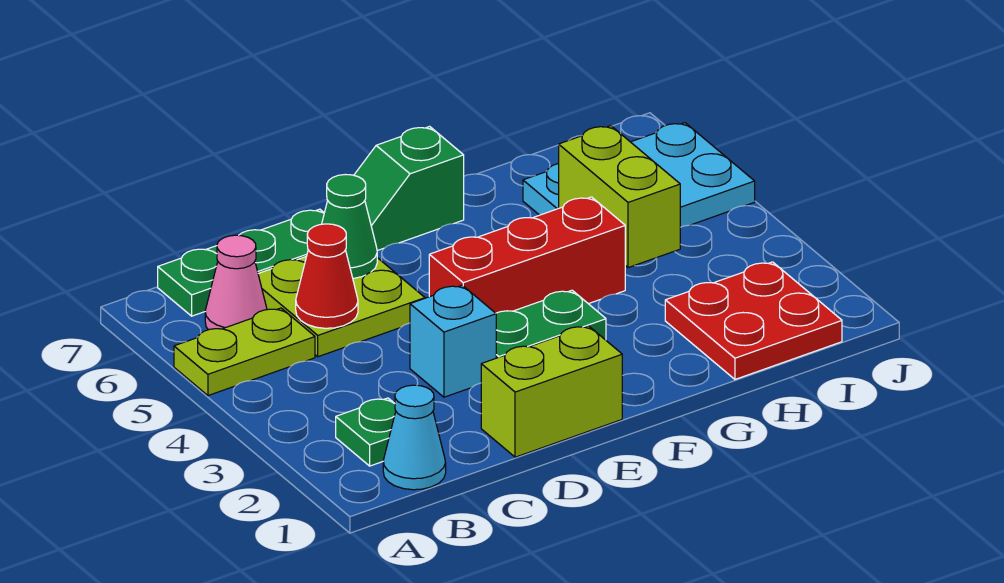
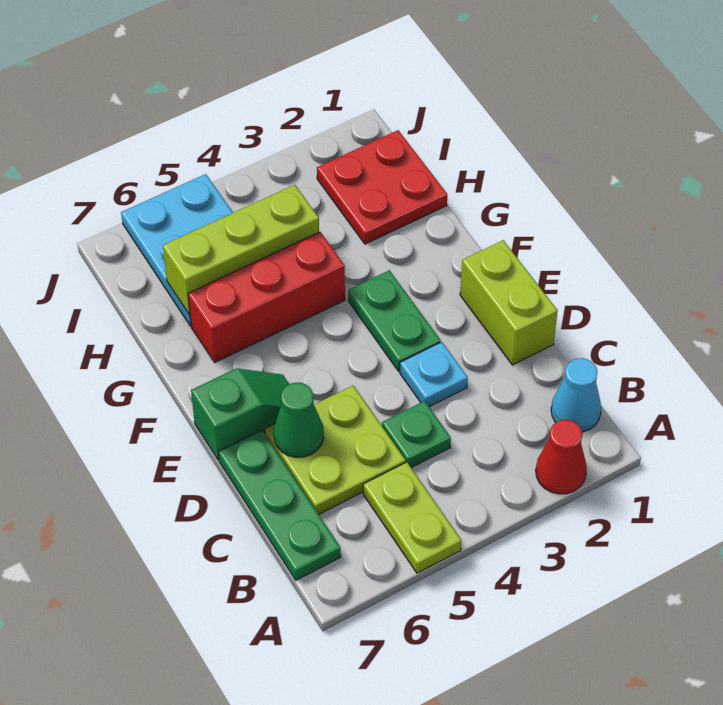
green 1x1 plate [336,398,396,466] -> green 1x1 plate moved to [382,401,451,468]
pink 1x1 cone [205,235,267,330] -> none
red 1x1 cone [296,224,358,328] -> red 1x1 cone moved to [536,420,587,494]
cyan 1x1 brick [410,285,496,397] -> cyan 1x1 plate [400,342,468,407]
red 1x3 brick [429,197,625,313] -> red 1x3 brick turned to [188,232,345,362]
green 1x2 slope [354,126,464,251] -> green 1x2 slope turned to [191,368,289,460]
lime 1x2 brick [559,126,680,268] -> lime 1x3 brick [163,185,319,315]

